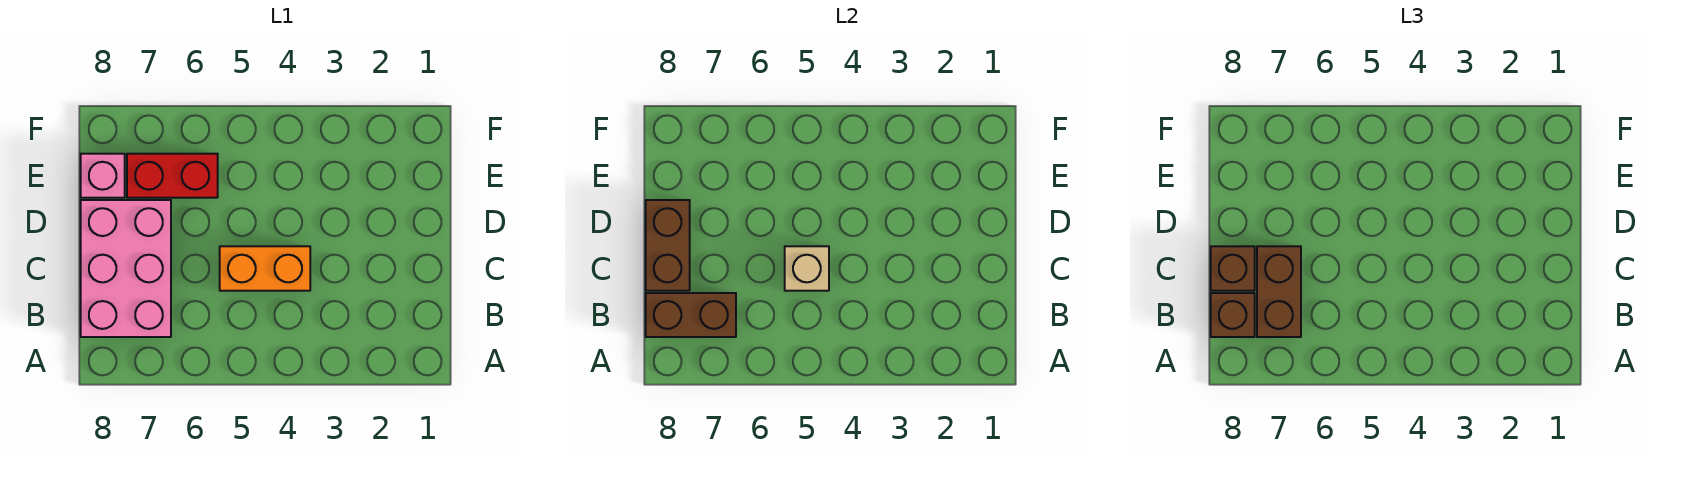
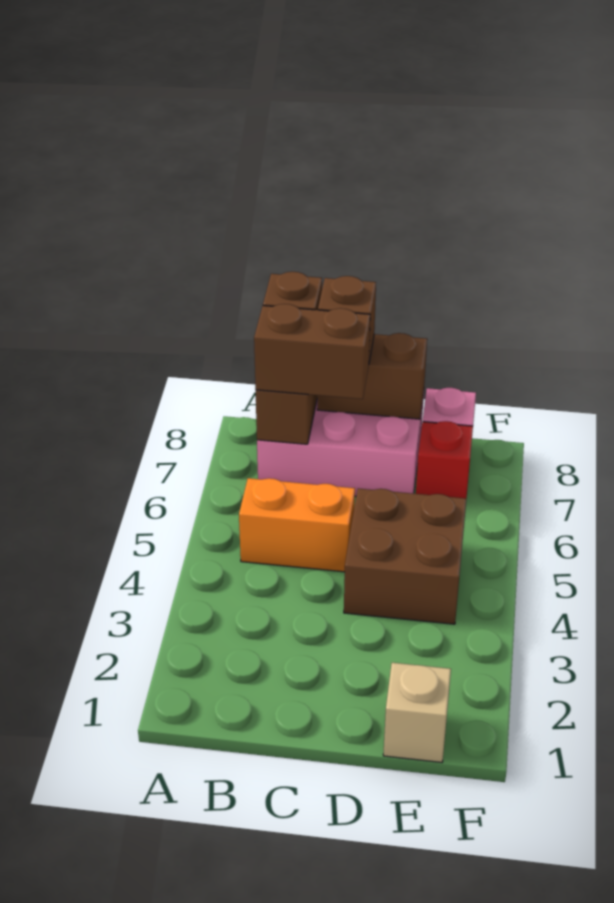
orange 1x2 brick [220,246,310,291] -> orange 1x2 brick turned to [239,478,355,572]
tan 1x1 brick [785,246,829,291] -> tan 1x1 brick moved to [383,663,451,762]
none -> brown 2x2 brick [344,488,466,624]
red 1x2 brick [127,154,218,198] -> red 1x1 brick [416,421,473,498]

